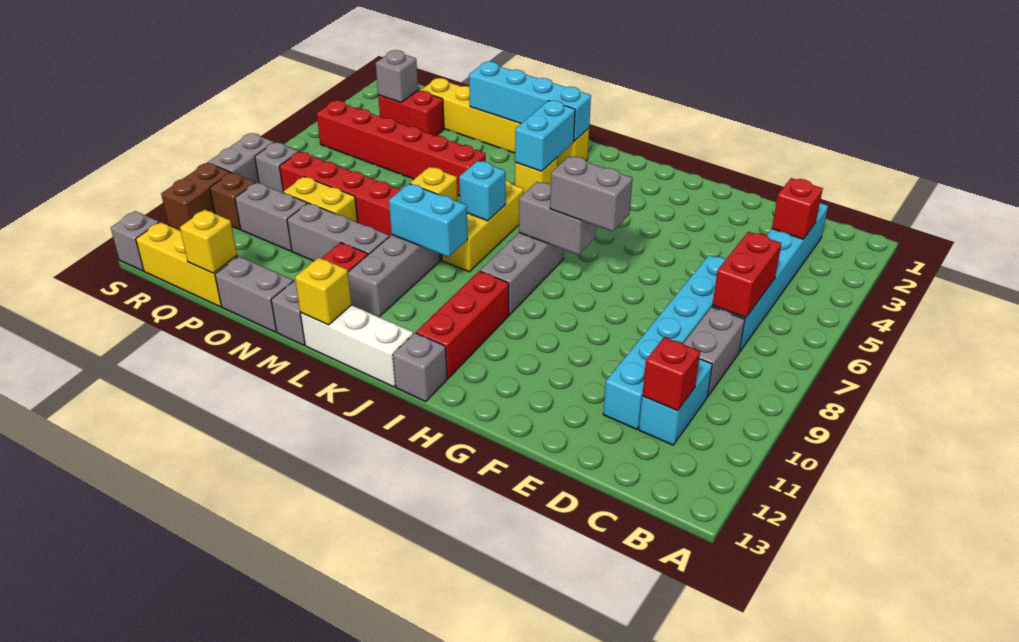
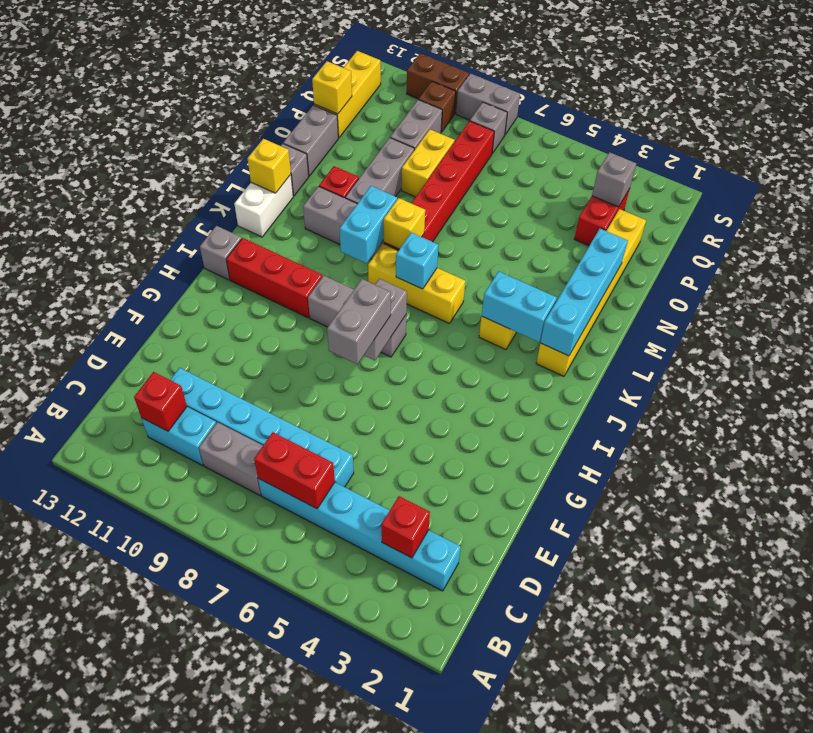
white 1x3 brick [300,305,413,387] -> white 1x2 brick [234,175,293,237]
red 1x6 brick [317,101,486,196] -> none
grey 1x1 brick [111,211,159,271] -> none

